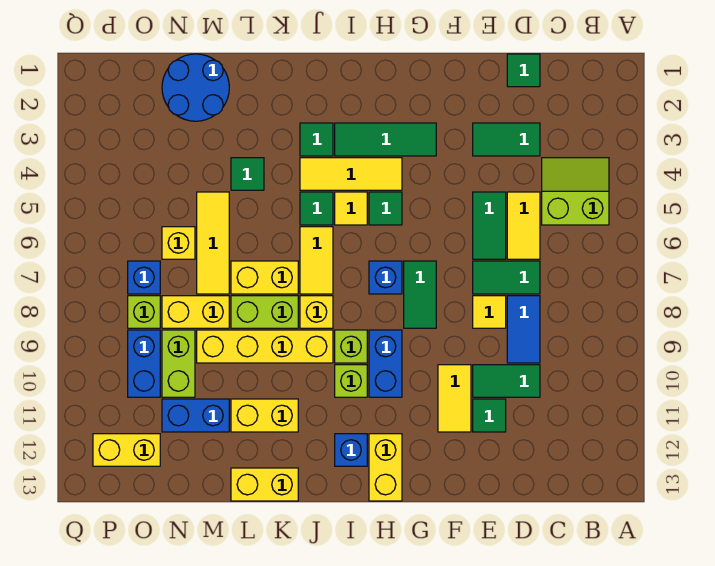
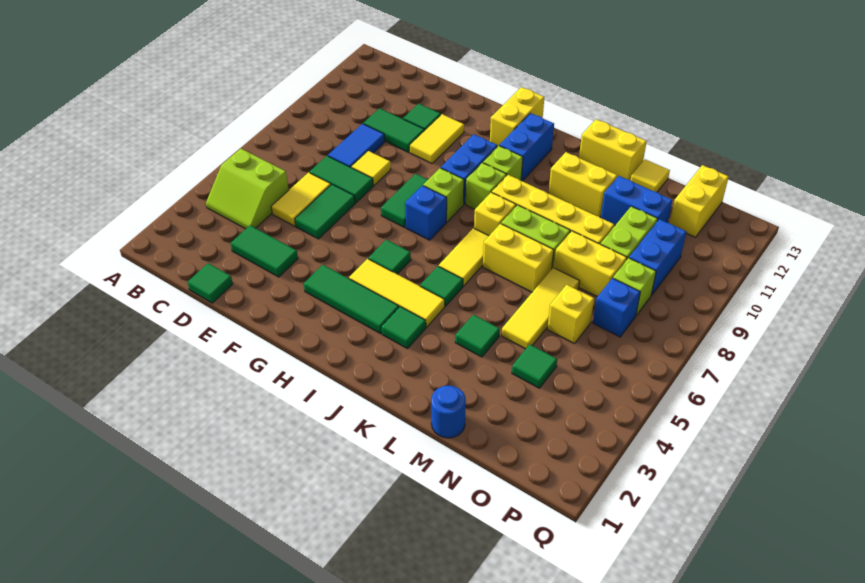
none -> lime 1x1 brick [423,168,464,222]
yellow 1x1 tile [335,192,367,225] -> yellow 1x1 tile moved to [631,159,670,192]
blue 1x1 brick [335,434,367,466] -> blue 1x2 brick [499,113,554,181]
blue 2x2 round brick [162,54,229,121] -> blue 1x1 round brick [431,386,466,438]
none -> green 1x1 tile [512,345,557,388]
yellow 1x2 brick [93,434,160,466] -> yellow 1x2 brick turned to [670,165,729,237]

